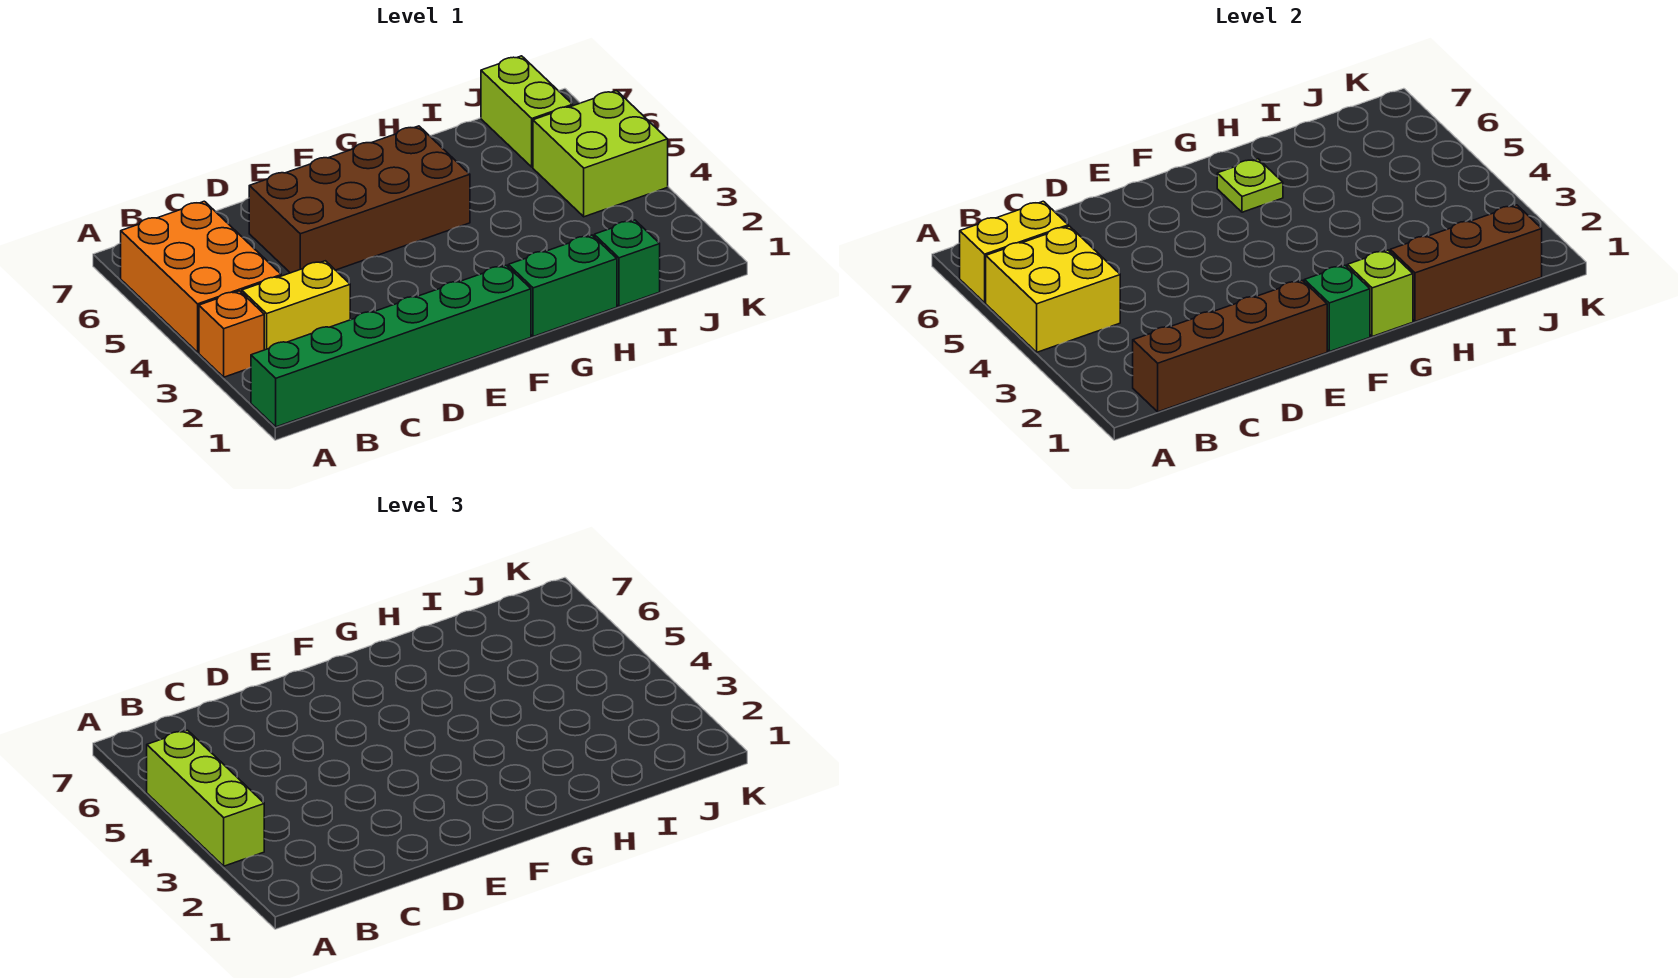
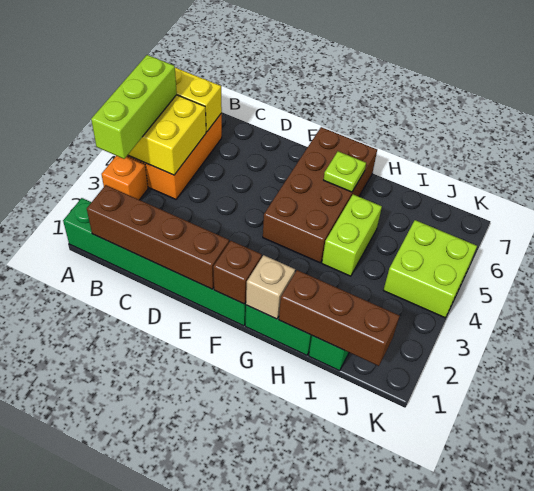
yellow 1x2 brick [242,261,350,350] -> none
brown 2x4 brick [249,126,470,273] -> brown 2x4 brick turned to [263,127,377,263]
green 1x1 brick [1304,265,1370,352] -> brown 1x1 brick [213,241,262,304]
lime 1x1 brick [1347,250,1413,337] -> tan 1x1 brick [246,255,295,319]
lime 1x2 brick [481,56,573,167] -> lime 1x2 brick moved to [322,194,382,276]

